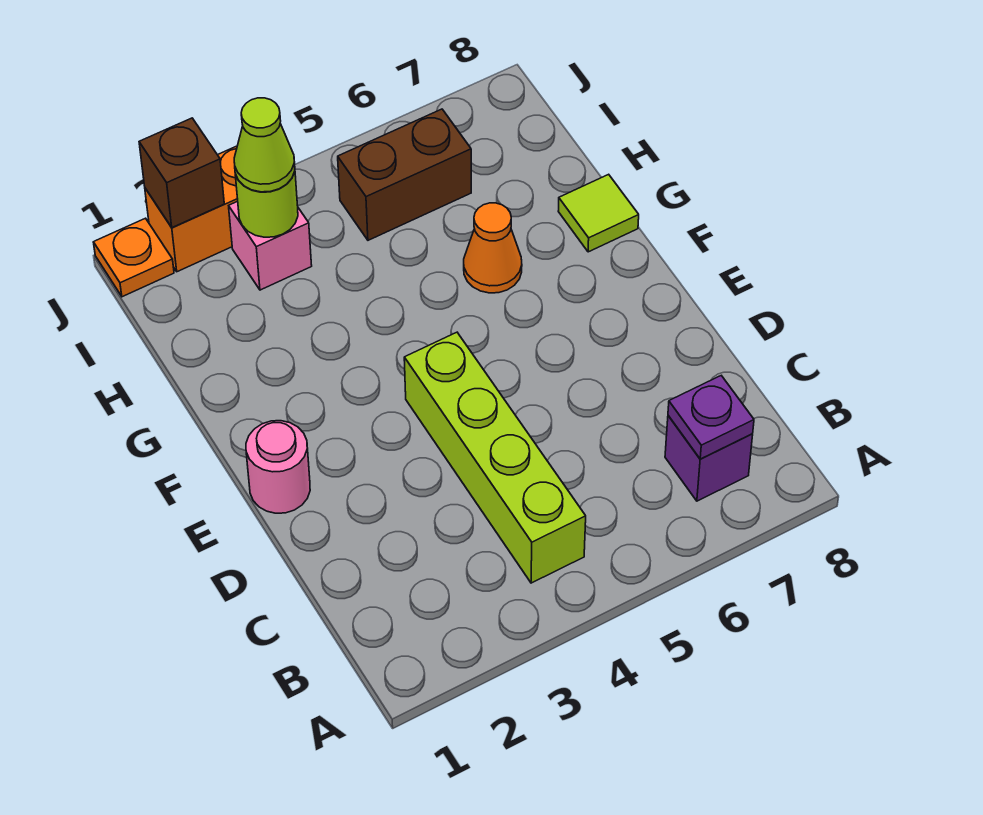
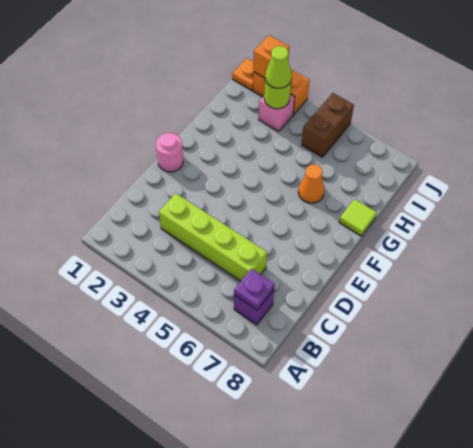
lime 1x4 brick [404,332,586,583] -> lime 1x4 brick turned to [159,193,267,281]
brown 1x2 brick [338,109,471,240] -> brown 1x2 brick turned to [302,93,354,157]
brown 1x1 brick [139,118,224,228] -> orange 1x1 brick [253,35,290,78]

